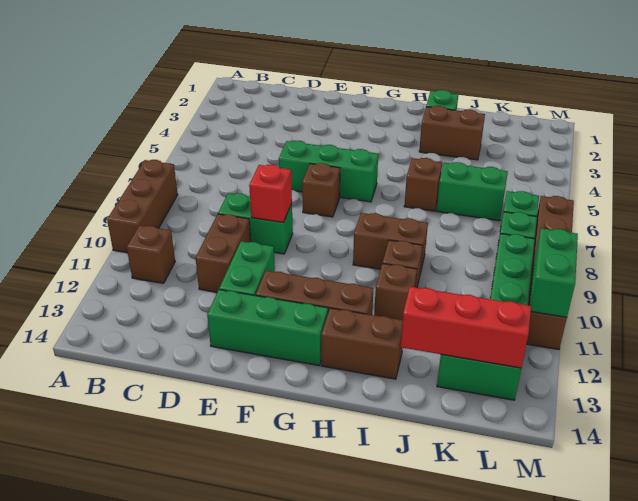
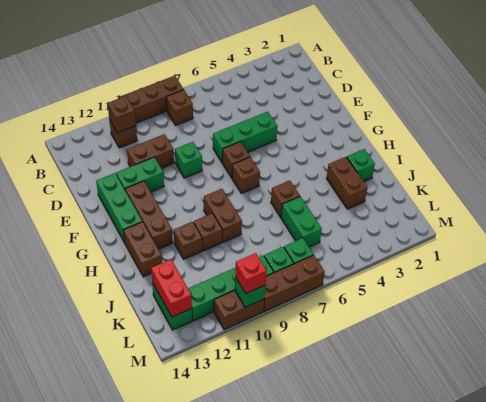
none -> brown 1x1 brick [166,90,193,125]
none -> brown 1x1 brick [108,96,136,133]
green 1x2 brick [218,193,293,254] -> green 1x1 brick [175,142,202,178]
green 1x3 brick [279,141,378,202] -> green 1x3 brick turned to [213,112,277,162]
red 1x1 brick [249,165,292,222] -> red 1x1 brick moved to [235,253,267,293]
none -> brown 1x1 brick [232,157,260,194]
red 1x3 brick [401,287,531,368] -> red 1x2 brick [151,259,192,317]
green 1x2 brick [530,228,578,317] -> green 1x1 brick [235,277,266,307]

